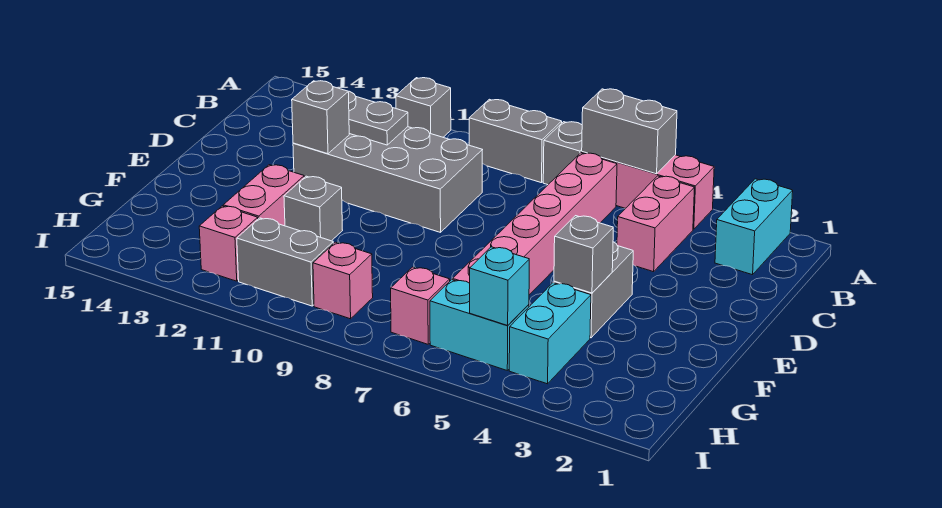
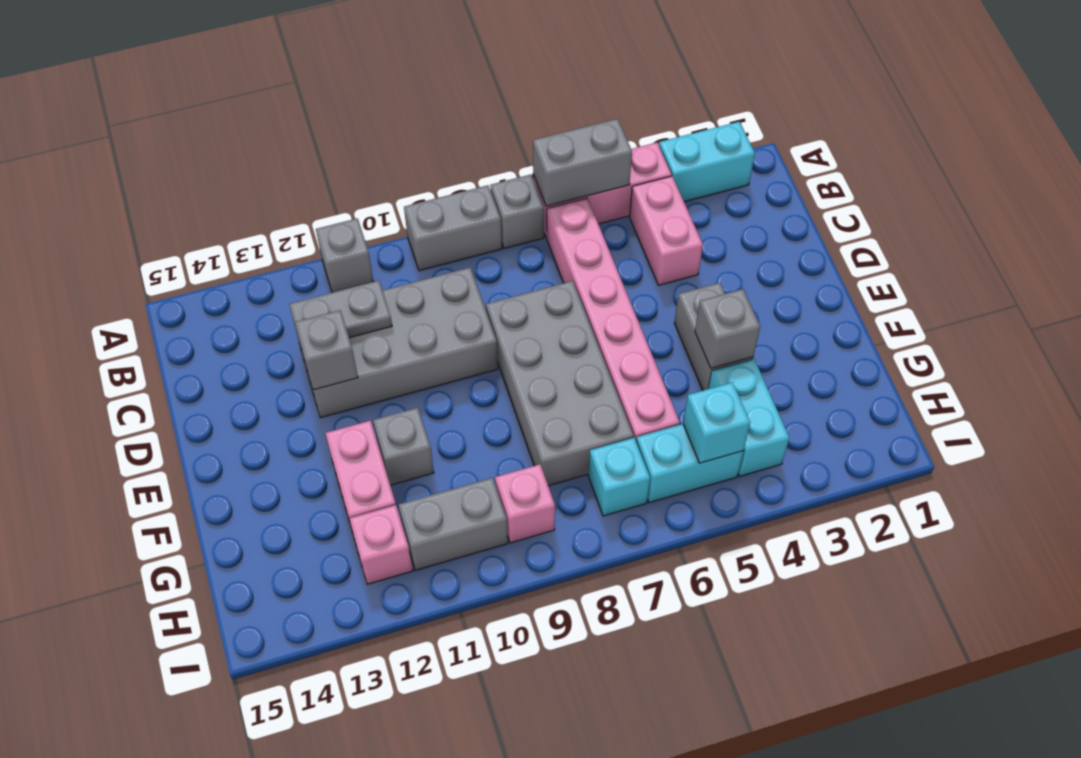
cyan 1x2 brick [715,179,793,275] -> cyan 1x2 brick turned to [659,122,755,202]
none -> grey 2x4 brick [486,281,634,486]
pink 1x1 brick [391,267,450,344] -> cyan 1x1 brick [588,438,650,516]

